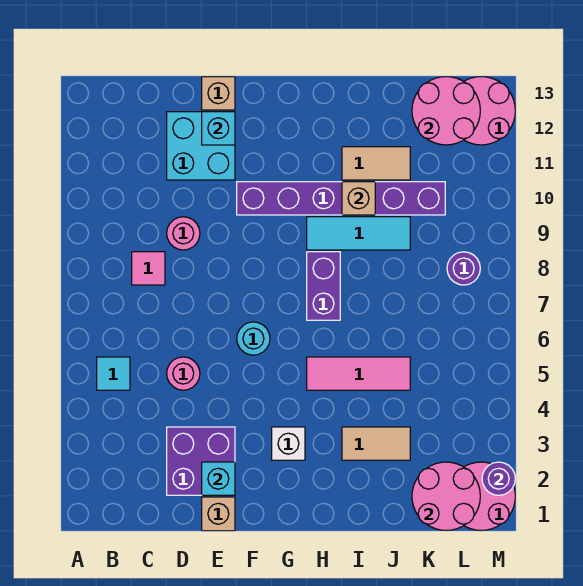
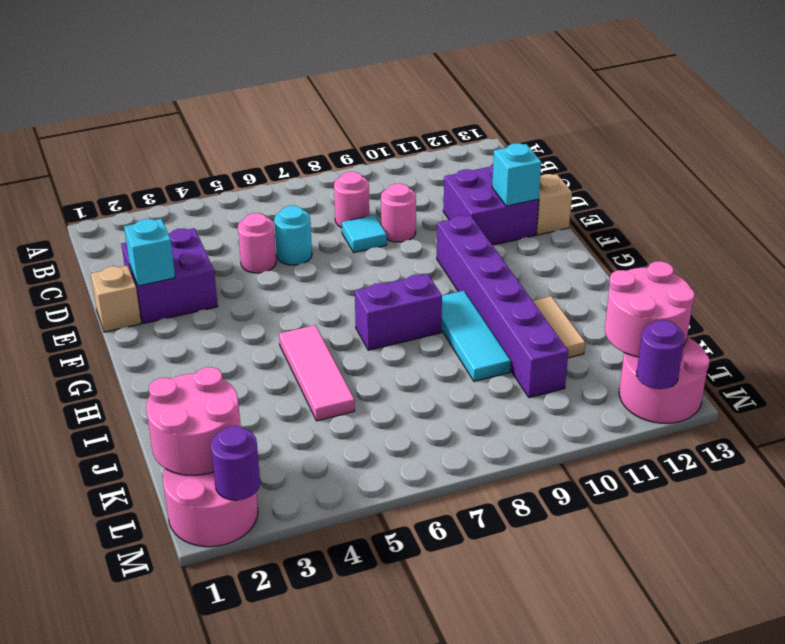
cyan 1x1 tile [97,357,130,390] -> cyan 1x1 tile moved to [342,215,387,253]
pink 1x1 tile [132,252,165,285] -> pink 1x1 round brick [334,172,369,228]
cyan 2x2 brick [167,112,235,180] -> purple 2x2 brick [443,164,539,245]
cyan 1x1 round brick [237,322,270,355] -> cyan 1x1 round brick moved to [274,206,312,265]
white 1x1 brick [272,427,305,460] -> none
tan 1x2 tile [342,427,410,460] -> none
tan 1x1 brick [342,182,375,215] -> none
purple 1x1 round brick [447,252,480,285] -> purple 1x1 round brick moved to [637,320,684,389]

